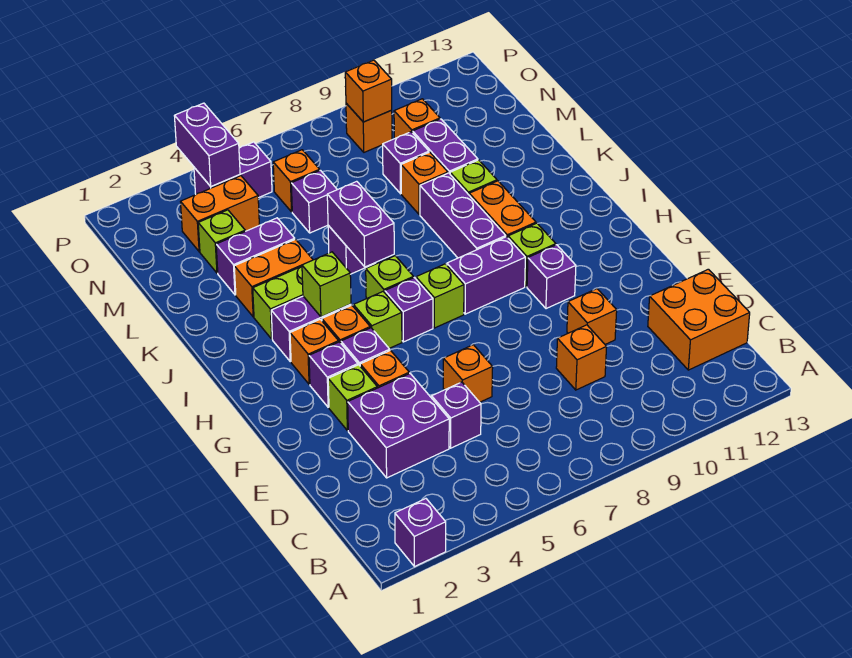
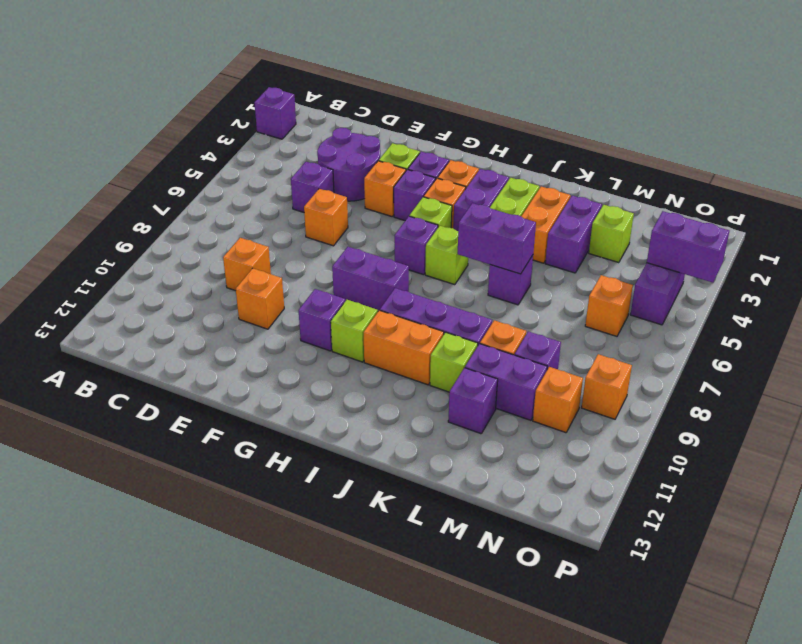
orange 2x2 brick [648,269,750,370] -> none
purple 2x2 brick [348,373,449,478] -> purple 2x2 round brick [317,128,380,201]
lime 1x1 brick [416,264,464,328] -> none
purple 1x2 brick [447,237,525,314] -> purple 1x2 brick turned to [332,247,409,311]
lime 1x1 brick [302,252,351,317] -> none
purple 1x1 brick [291,170,337,233] -> purple 1x1 brick moved to [448,368,498,434]
orange 1x2 brick [181,176,259,252] -> none
orange 1x1 brick [345,60,392,122] -> none

